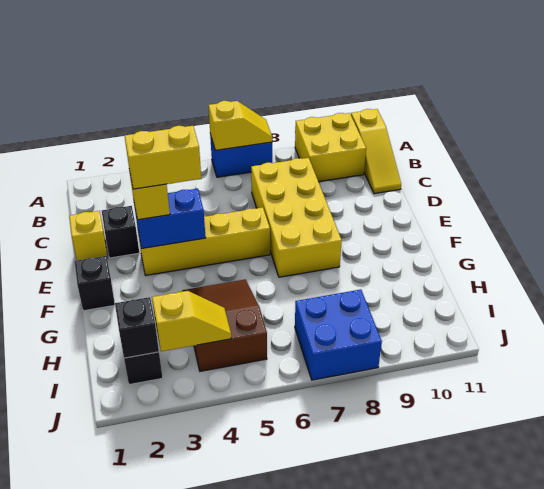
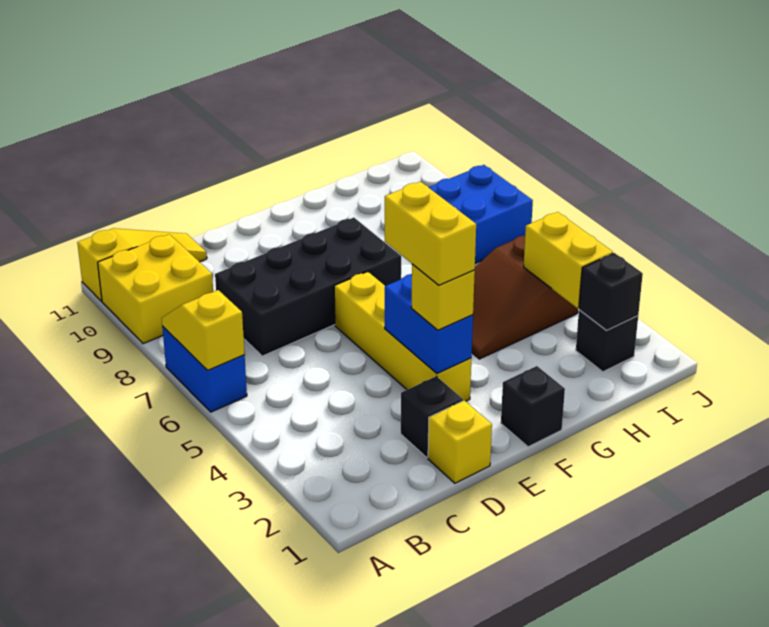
yellow 2x4 brick [251,158,342,277] -> black 2x4 brick [215,218,401,356]
yellow 1x2 slope [152,291,231,351] -> yellow 1x2 brick [524,212,613,308]

